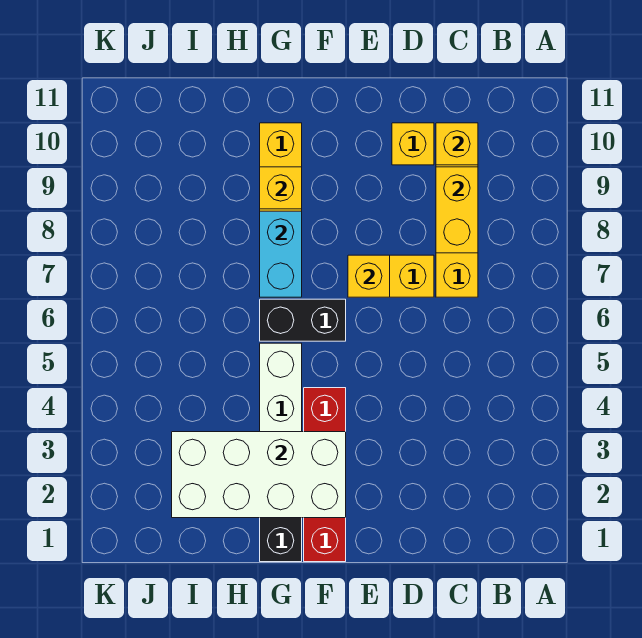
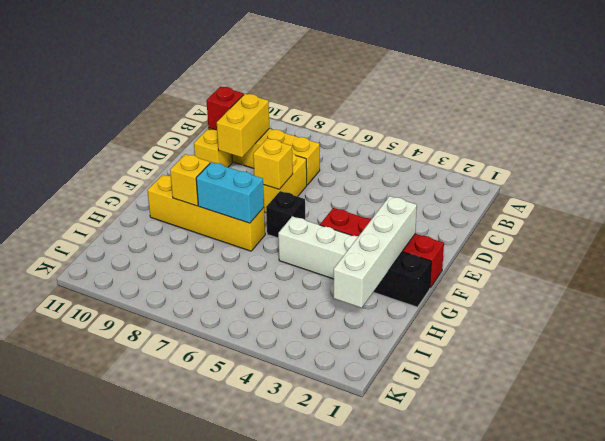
yellow 1x2 brick [436,167,478,253] -> yellow 1x2 brick turned to [217,94,269,157]
yellow 1x1 brick [436,123,478,165] -> red 1x1 brick [207,87,244,130]
white 2x4 brick [172,432,346,518] -> white 1x4 brick [334,196,417,308]
black 1x2 brick [260,299,346,341] -> black 1x1 brick [266,191,305,238]

